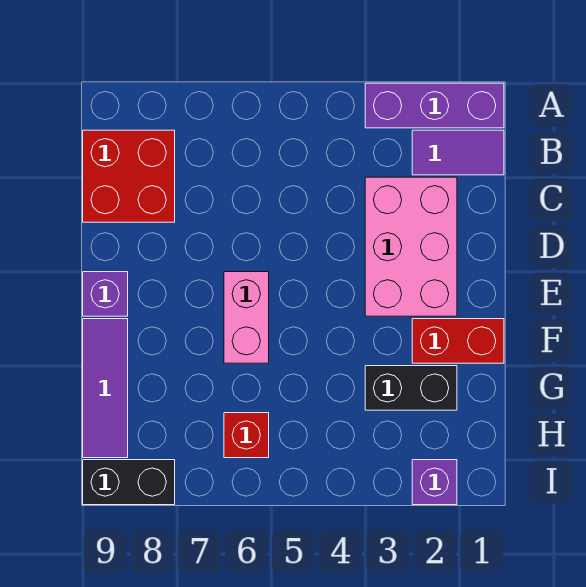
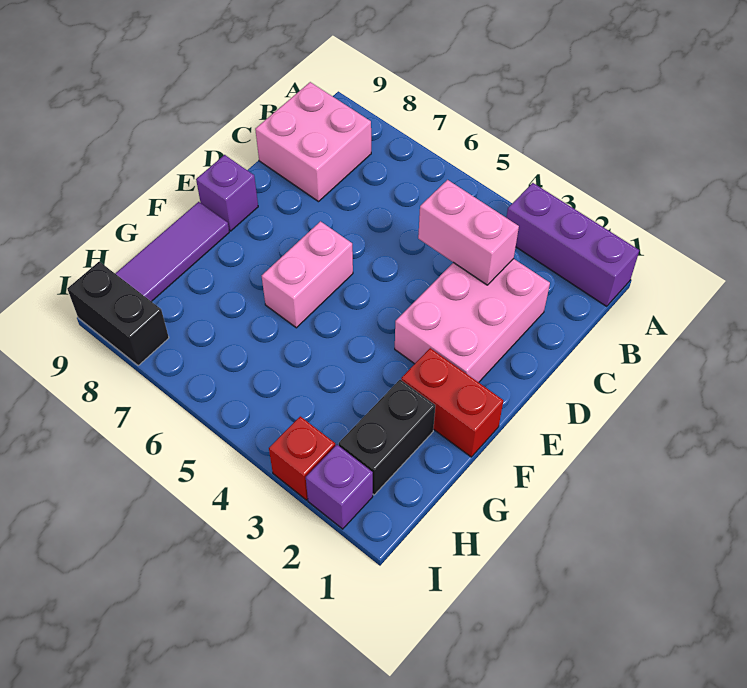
purple 1x2 tile [412,130,504,175] -> none
red 2x2 brick [83,130,175,222] -> pink 2x2 brick [255,82,371,202]
none -> pink 1x2 brick [418,180,519,285]
black 1x2 brick [365,366,457,410] -> black 1x2 brick turned to [339,380,435,495]
red 1x1 brick [224,413,269,458] -> red 1x1 brick moved to [269,416,335,500]

